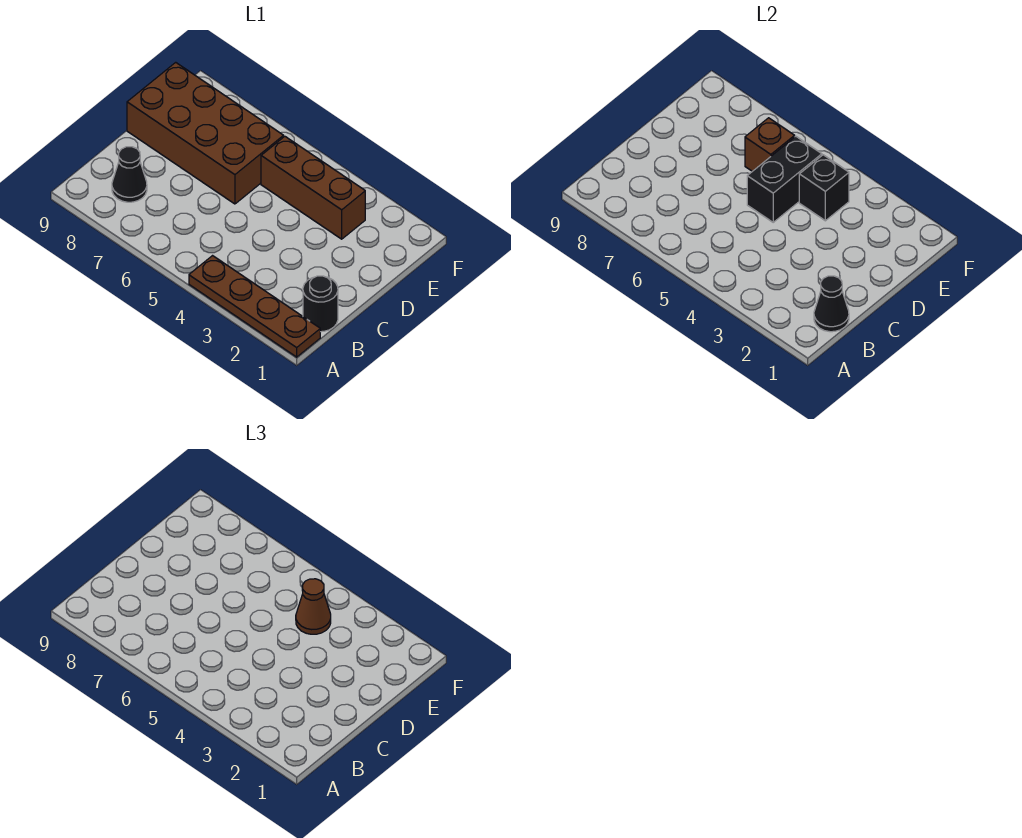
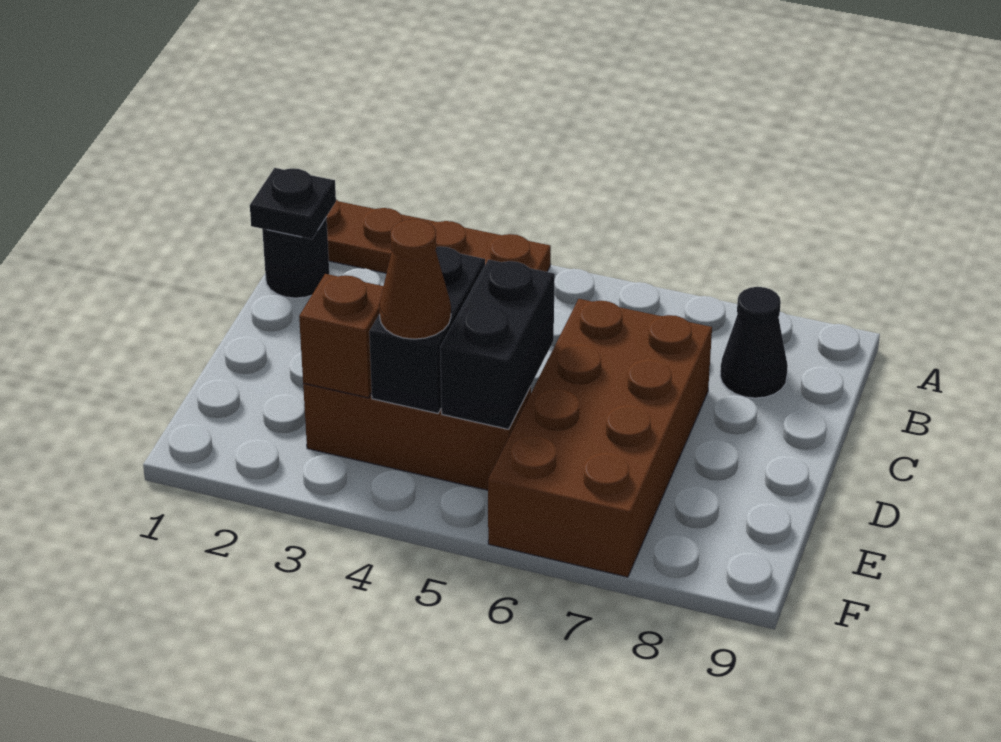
black 1x1 cone [814,276,849,332] -> black 1x1 plate [250,168,336,239]
brown 2x4 brick [127,62,284,204] -> brown 2x4 brick turned to [488,299,712,577]
black 1x1 brick [799,155,849,221] -> black 1x2 brick [369,247,485,413]
brown 1x1 brick [745,118,795,171] -> brown 1x1 brick moved to [299,274,383,398]

